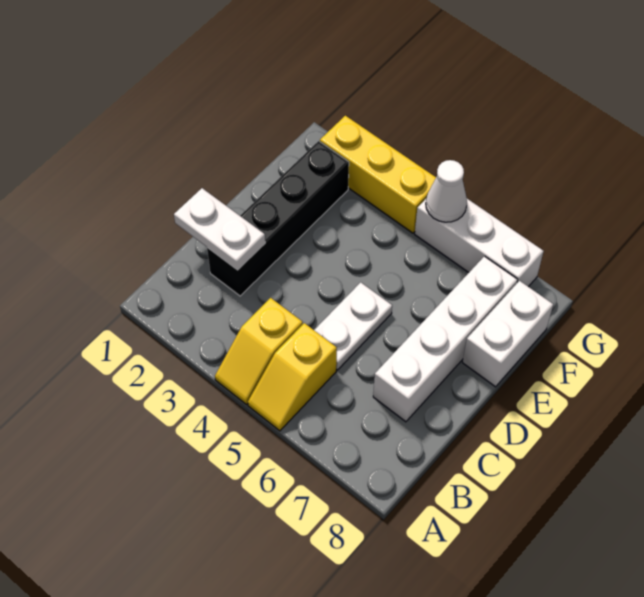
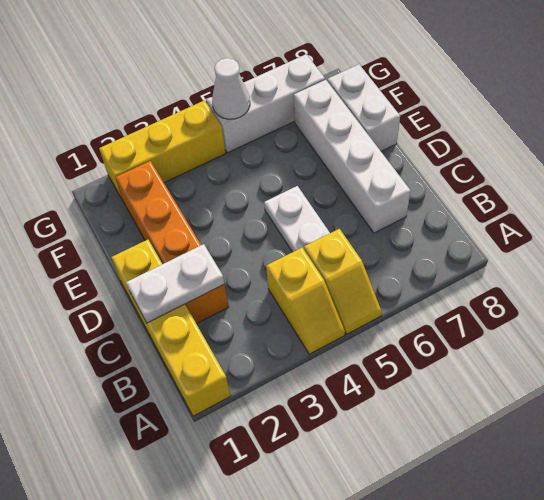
none -> yellow 1x4 brick [111,240,230,416]
black 1x4 brick [207,141,349,296] -> orange 1x4 brick [115,161,229,324]

